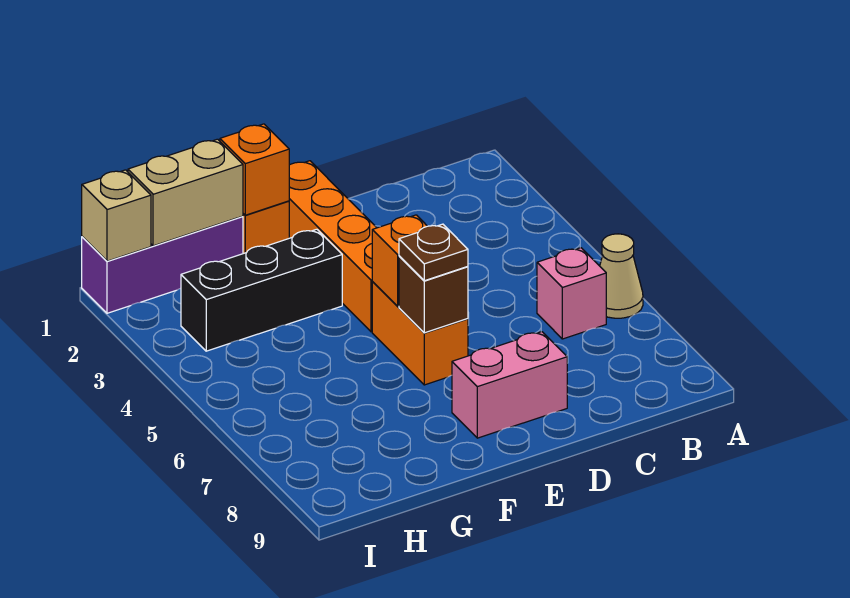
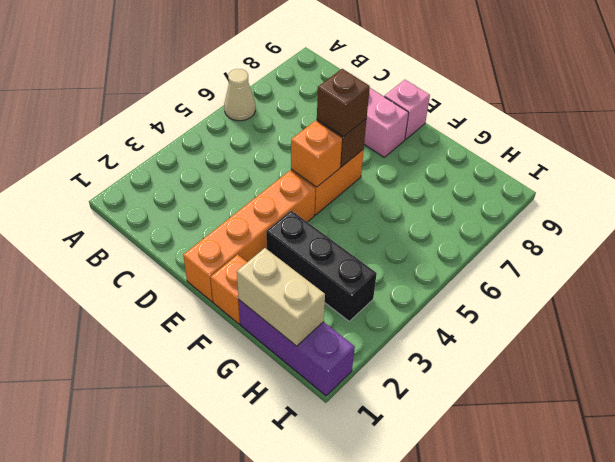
pink 1x1 brick [537,248,606,339] -> pink 1x1 brick moved to [384,80,430,140]
brown 1x1 plate [399,224,468,281] -> brown 1x1 brick [317,69,370,137]
orange 1x1 brick [220,124,289,215] -> none
tan 1x1 brick [82,170,151,261] -> none

